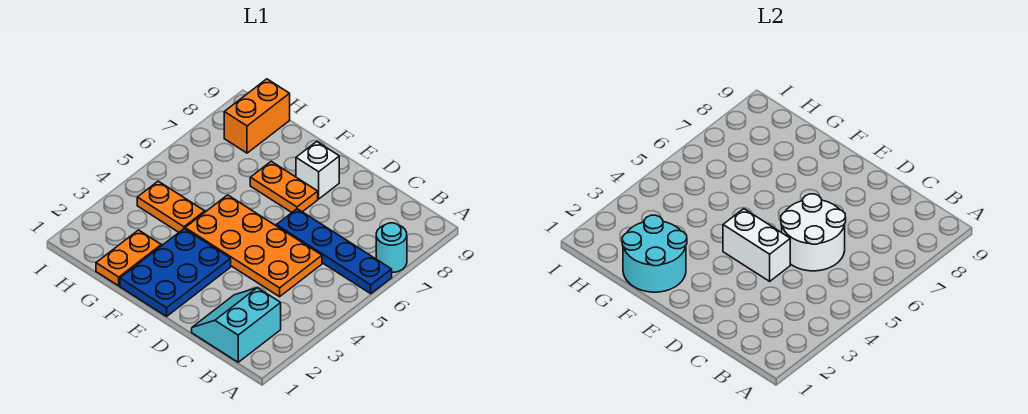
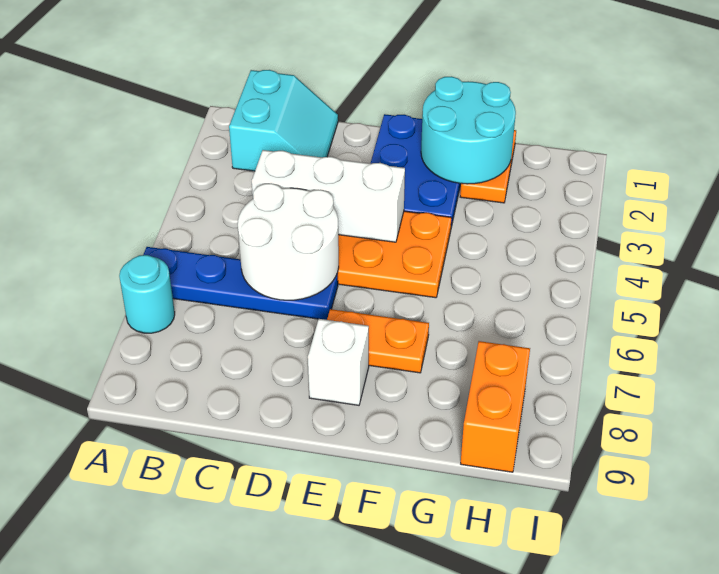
white 1x2 brick [723,209,790,281] -> white 1x3 brick [252,150,405,242]
orange 1x2 plate [137,181,205,232] -> none

